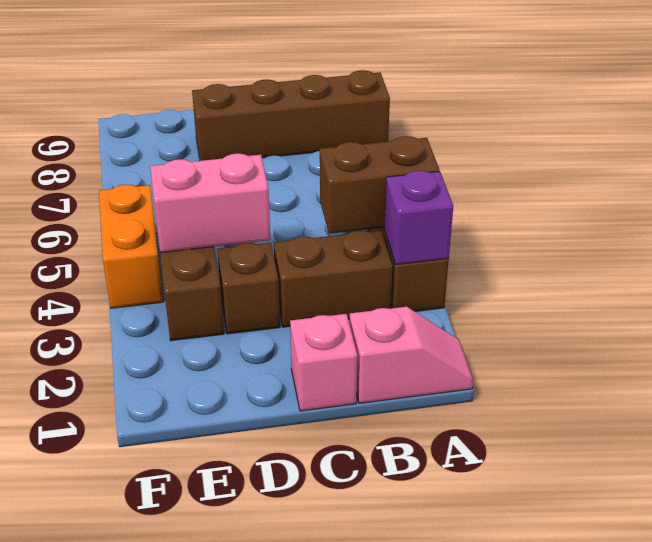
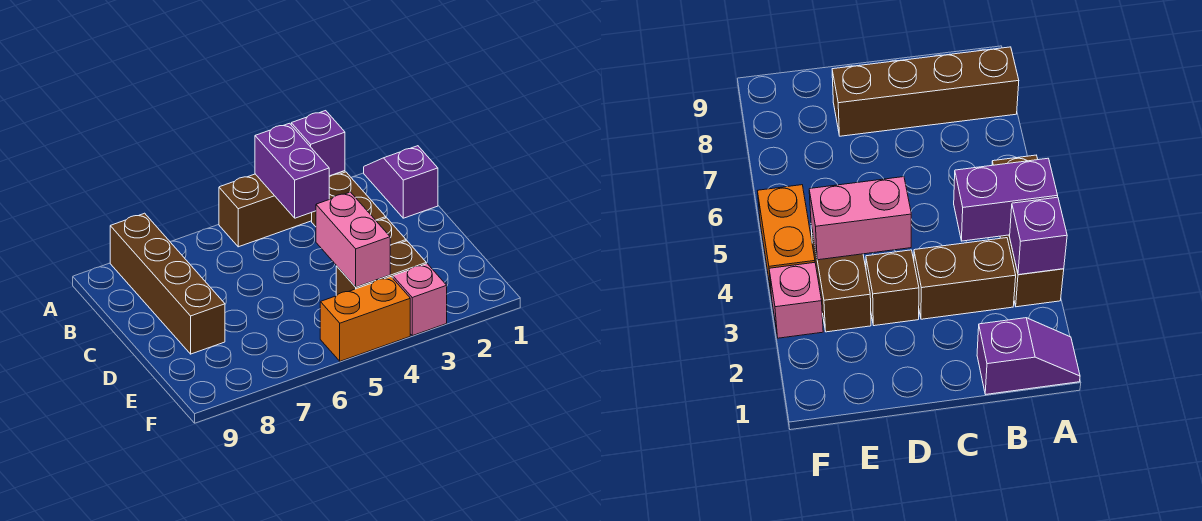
pink 1x2 slope [349,307,473,403] -> purple 1x2 slope [364,146,438,218]
brown 1x2 brick [320,136,439,234] -> purple 1x2 brick [255,123,330,218]
pink 1x1 brick [290,314,357,411] -> pink 1x1 brick moved to [393,264,447,336]

